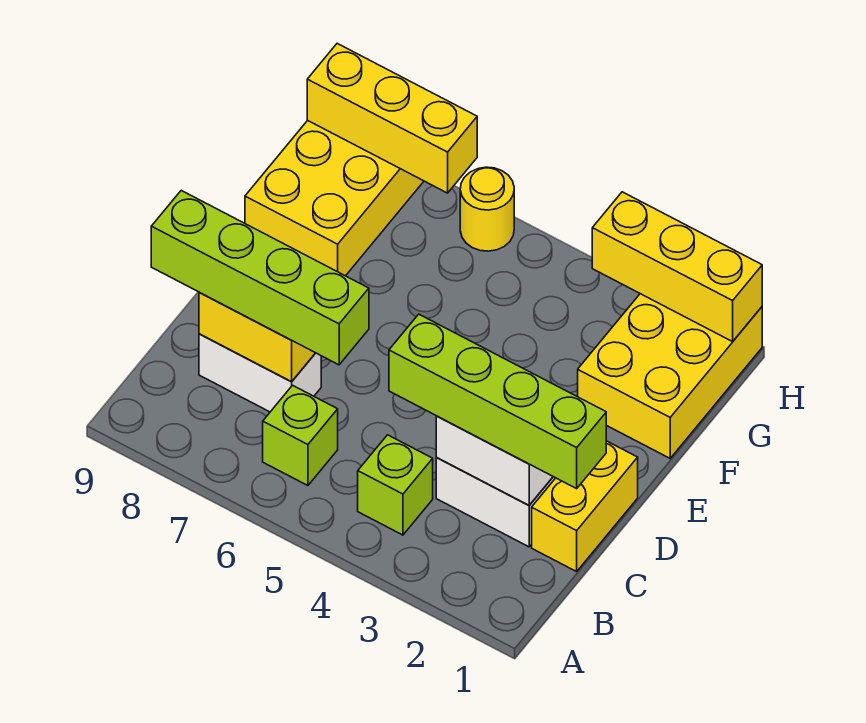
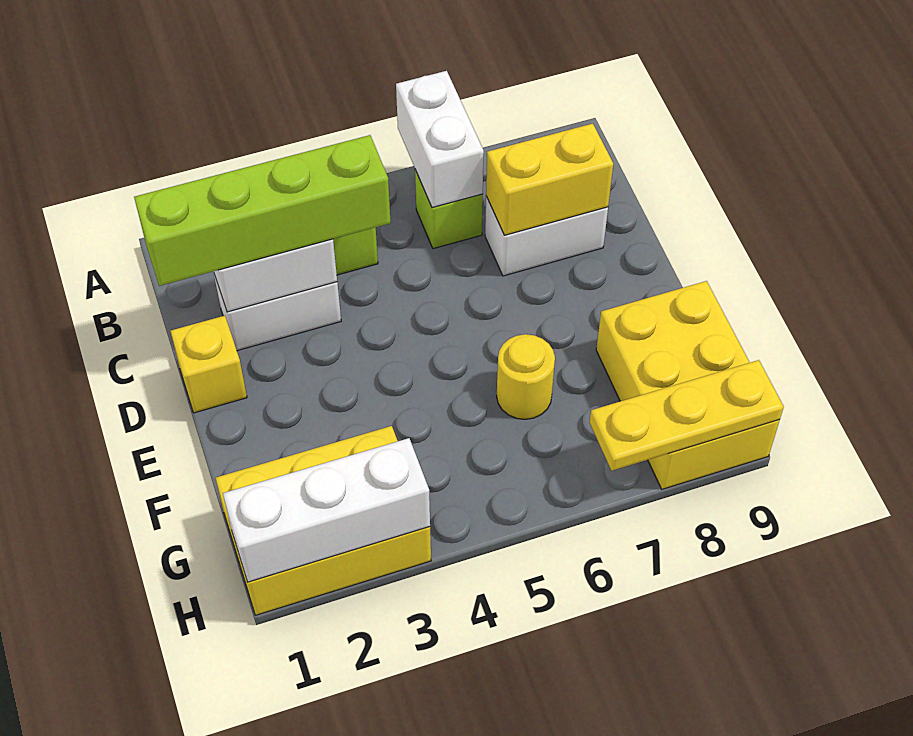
none -> white 1x2 brick [396,71,484,208]
yellow 1x2 brick [532,441,638,572] -> yellow 1x1 brick [171,316,247,413]
lime 1x4 brick [151,191,369,365] -> none
yellow 2x3 brick [578,294,762,458] -> yellow 2x3 brick turned to [216,426,431,615]
yellow 1x3 brick [592,192,762,342] -> white 1x3 brick [223,438,430,582]
yellow 1x1 round brick [460,167,514,251] -> yellow 1x1 round brick moved to [497,334,555,419]
yellow 1x3 brick [307,44,477,193] -> yellow 1x3 plate [590,360,784,471]

